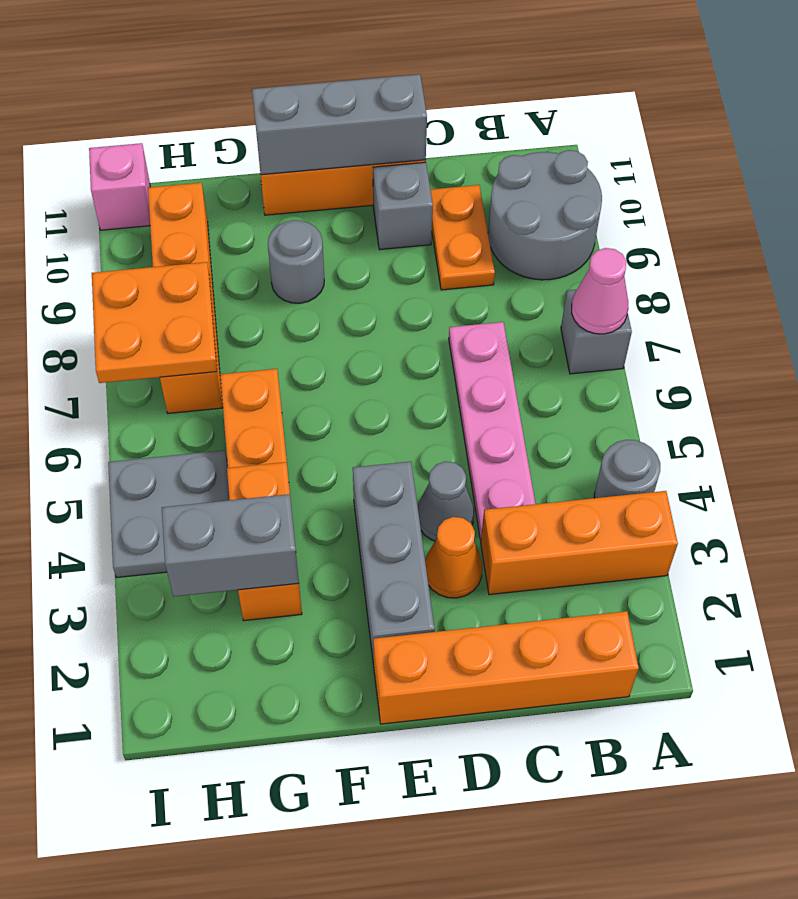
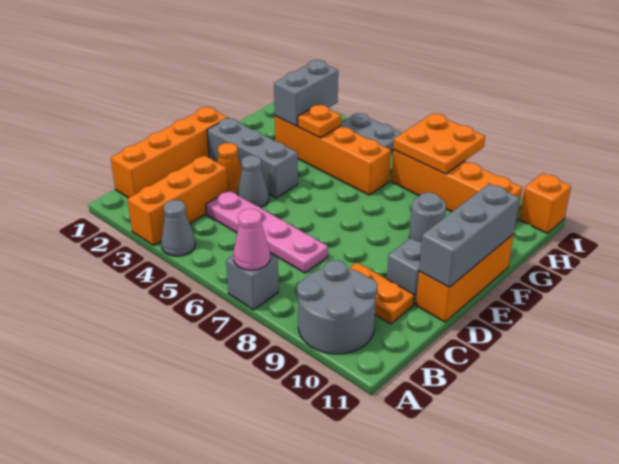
grey 1x1 round brick [594,440,660,498] -> grey 1x1 cone [161,200,195,256]
pink 1x1 brick [89,143,150,230] -> orange 1x1 brick [519,173,571,233]

